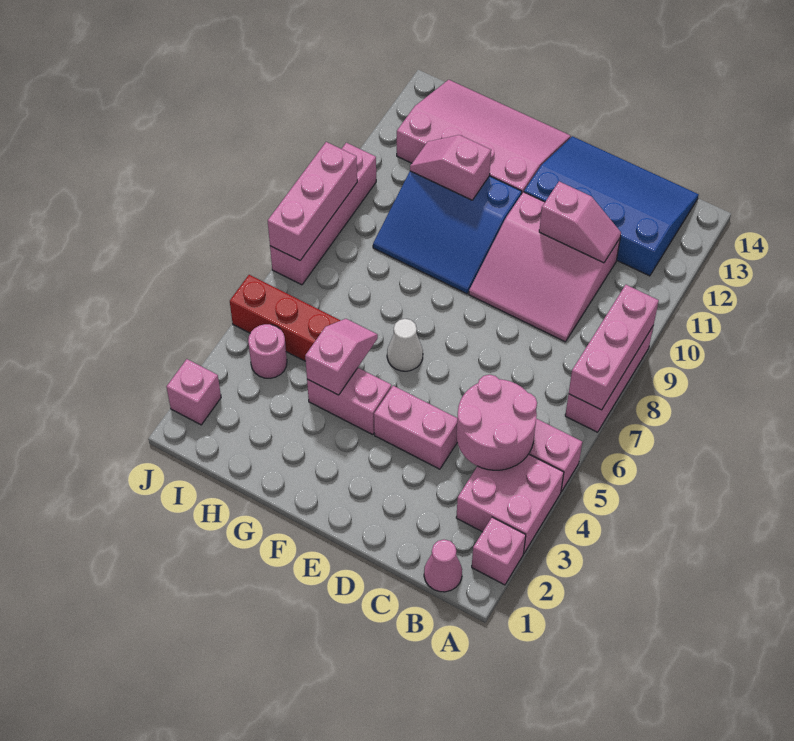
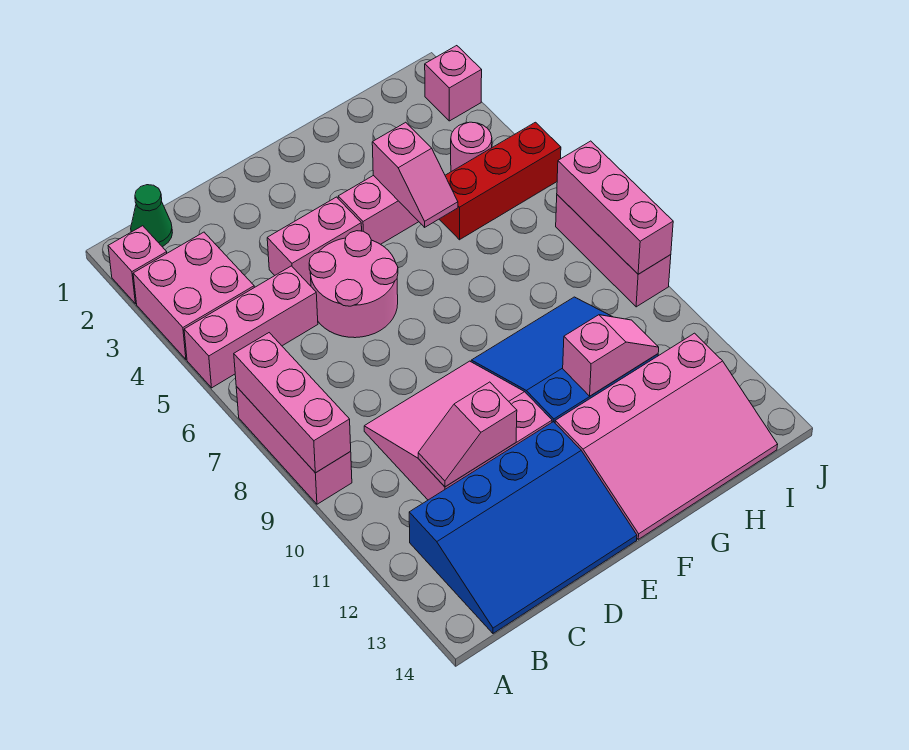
pink 1x1 cone [424,540,462,592] -> green 1x1 cone [131,185,172,247]
pink 2x2 round brick [457,375,537,470] -> pink 2x2 round brick moved to [309,231,398,338]
white 1x1 cone [387,319,423,371] -> none
pink 1x4 brick [270,143,376,285] -> pink 1x3 brick [556,195,671,307]

